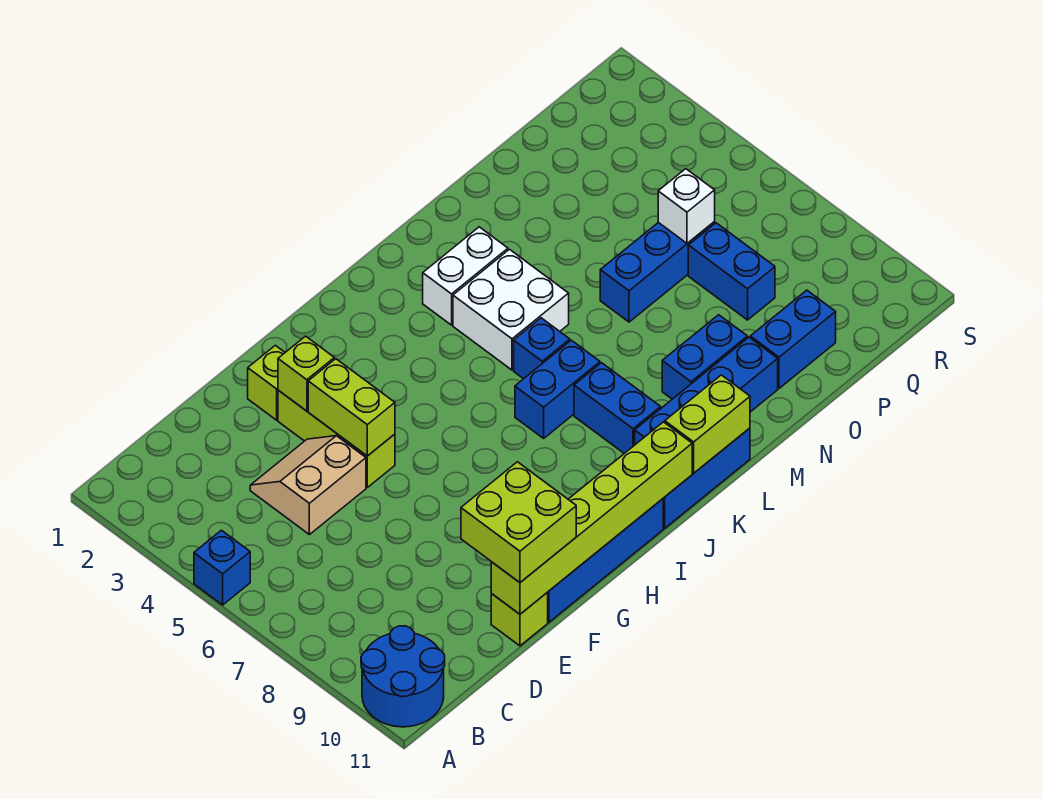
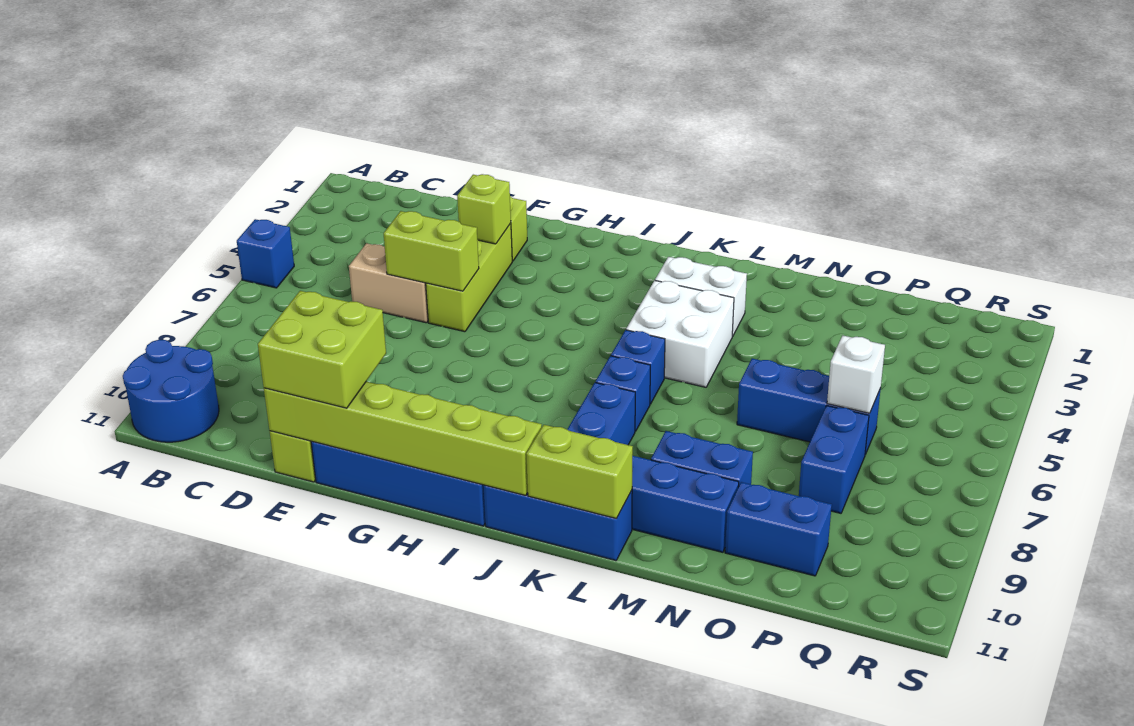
lime 1x2 brick [308,359,395,456] -> lime 1x2 brick turned to [384,211,479,291]
blue 1x2 brick [515,340,600,438] -> blue 1x1 brick [596,356,650,431]

